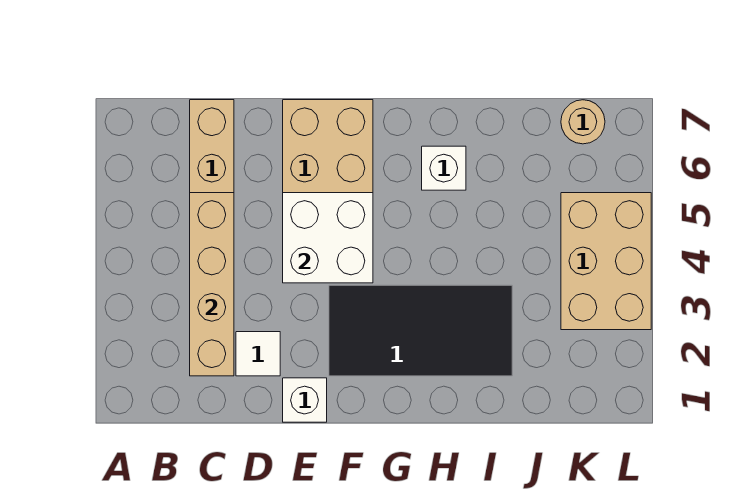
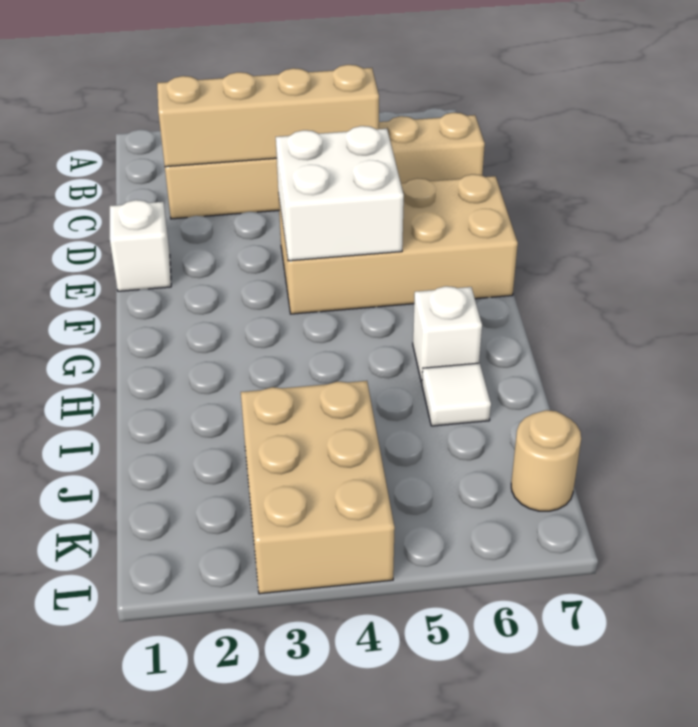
white 1x1 tile [236,332,280,376] -> white 1x1 tile moved to [422,363,491,426]
black 2x4 tile [329,285,512,376] -> none
tan 2x3 brick [561,193,651,330] -> tan 2x3 brick turned to [241,381,395,594]

